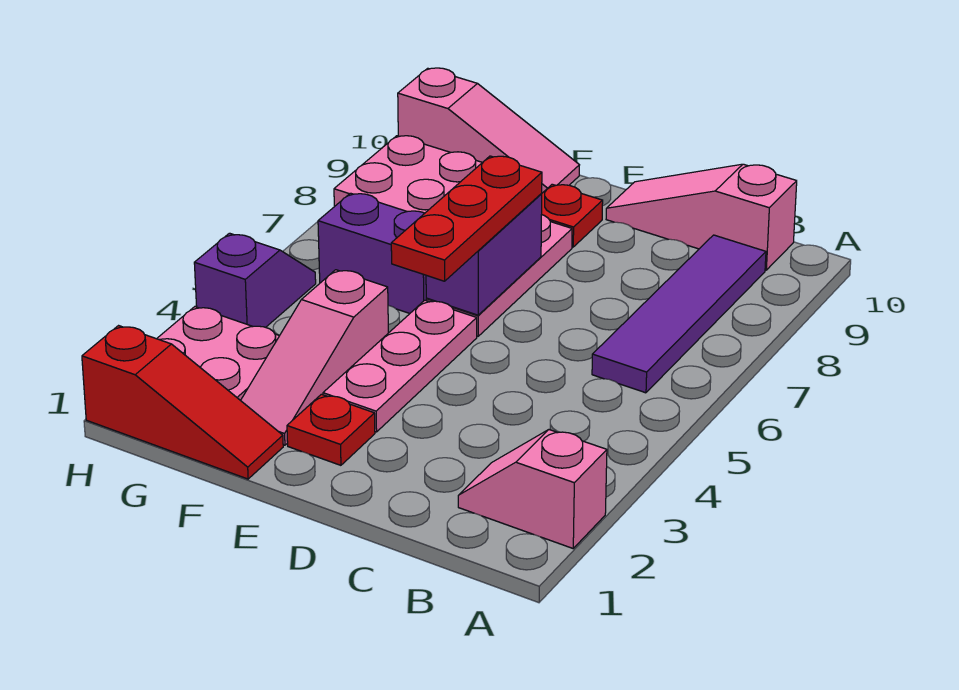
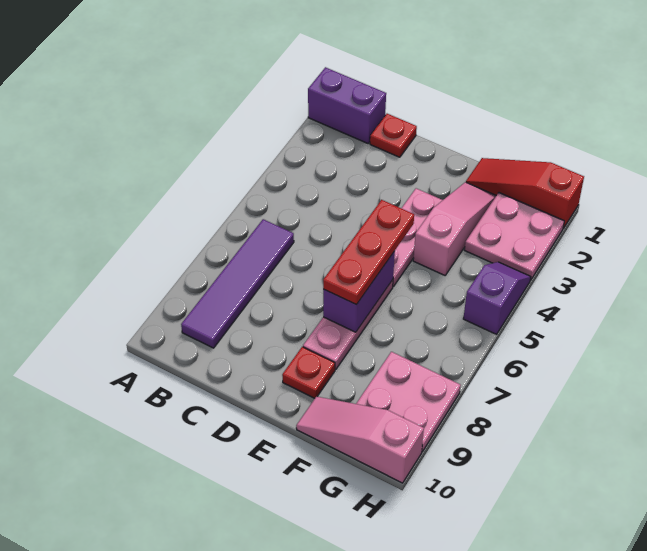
pink 1x2 slope [458,430,607,548] -> none
pink 1x3 slope [606,164,797,270] -> none
red 1x1 plate [287,394,375,465] -> red 1x1 plate moved to [370,114,417,157]
purple 1x2 brick [318,193,427,313] -> purple 1x2 brick moved to [308,67,386,143]
purple 1x2 slope [194,233,316,327] -> purple 1x2 slope turned to [463,262,531,334]

